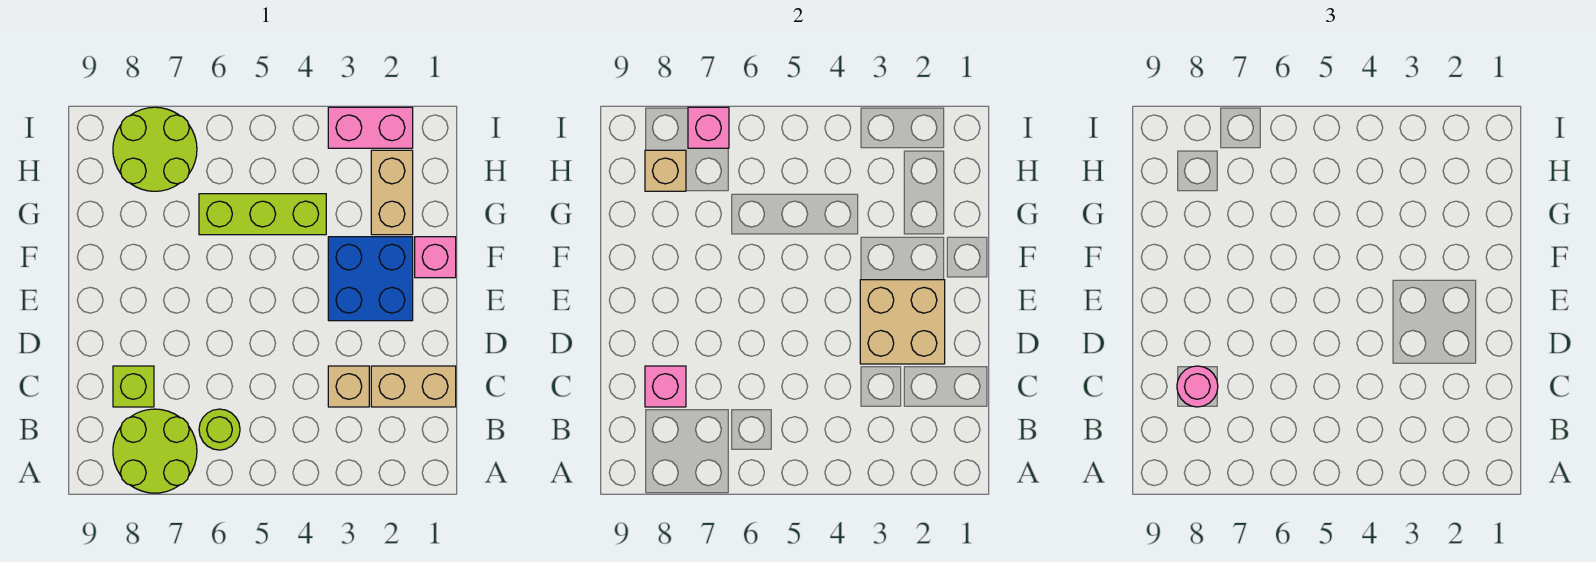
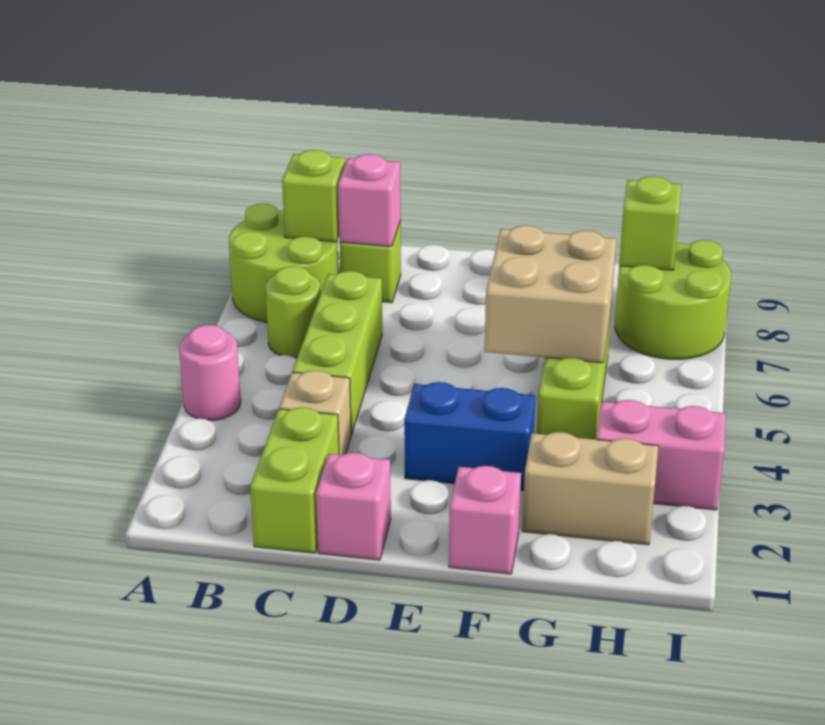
none -> lime 1x1 brick [282,150,346,242]
tan 1x2 brick [371,366,456,407] -> lime 1x2 brick [250,407,339,553]
none -> lime 1x3 brick [293,271,382,435]
pink 1x1 round brick [1177,366,1218,407] -> pink 1x1 round brick moved to [179,325,241,420]
tan 2x2 brick [860,280,945,364] -> tan 2x2 brick moved to [484,226,616,363]
blue 2x2 brick [328,237,413,321] -> blue 1x2 brick [404,382,535,491]
tan 1x1 brick [645,150,686,191] -> lime 1x1 brick [619,176,682,270]
pink 1x2 brick [328,107,413,148] -> pink 1x2 brick turned to [596,400,726,510]
pink 1x1 brick [688,107,729,148] -> pink 1x1 brick moved to [316,453,391,560]

